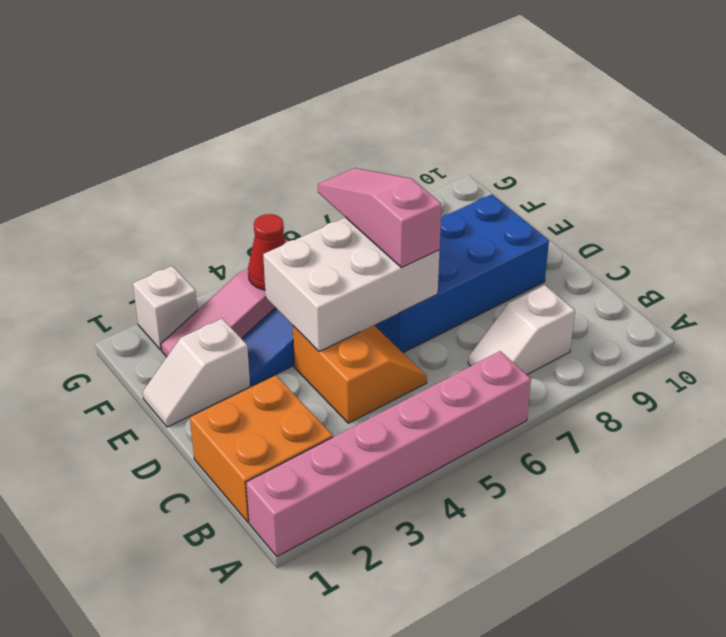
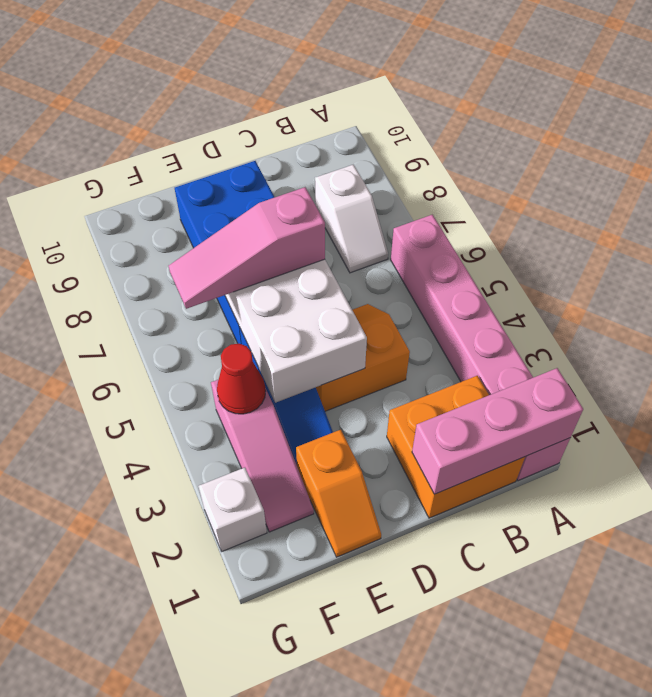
none -> pink 1x3 brick [412,368,583,494]
white 1x2 slope [143,319,250,427] -> orange 1x2 slope [296,430,381,557]

